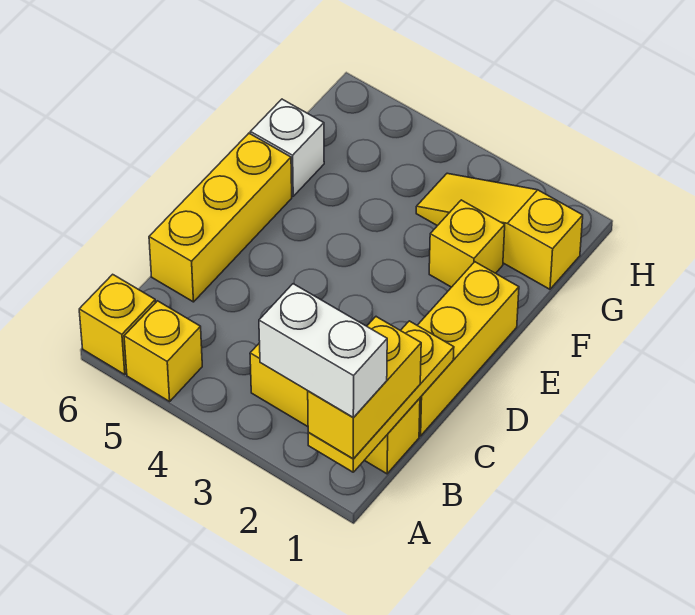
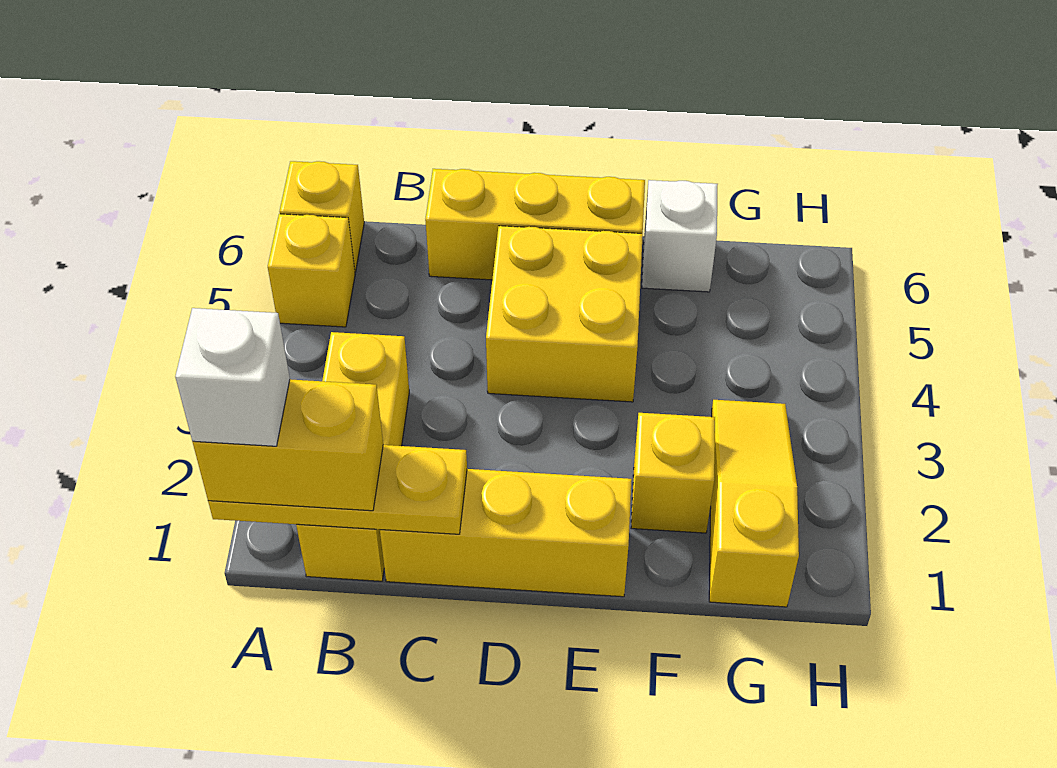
white 1x2 brick [259,284,387,418] -> white 1x1 brick [175,308,290,446]
none -> yellow 2x2 brick [486,226,643,402]

